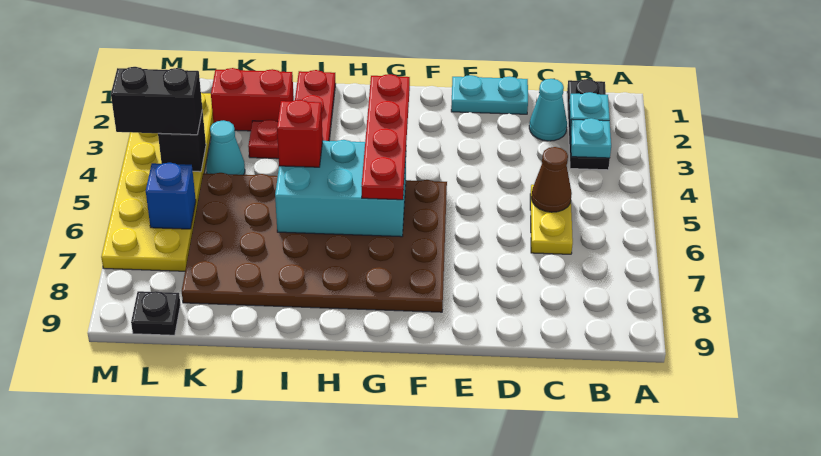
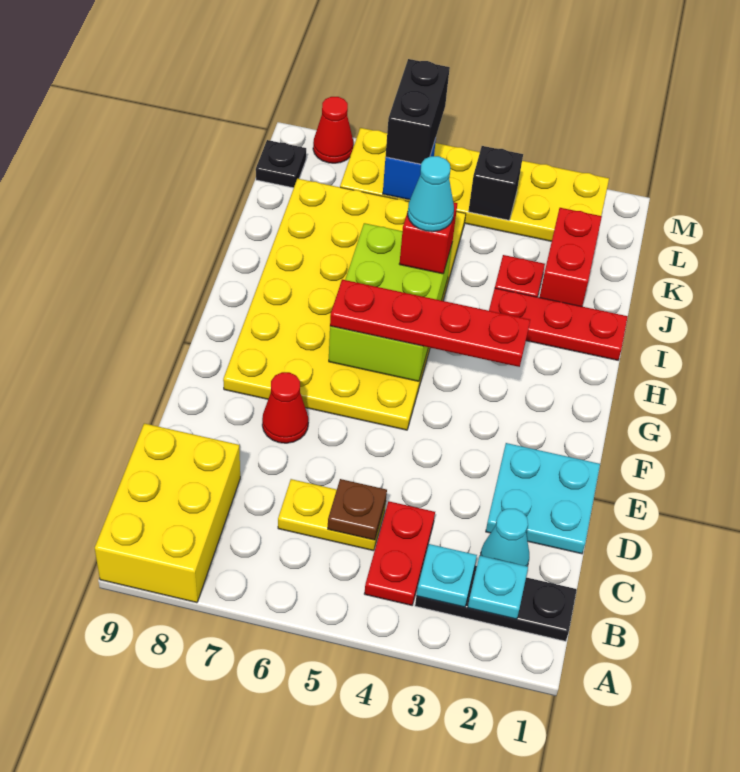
none -> yellow 2x3 brick [95,423,240,603]
none -> red 1x2 plate [364,501,435,605]
brown 1x1 cone [531,147,572,212] -> brown 1x1 plate [328,479,387,540]
cyan 1x2 plate [451,75,528,114] -> cyan 2x2 plate [486,443,600,554]
none -> red 1x1 cone [262,372,308,443]
brown 4x6 plate [182,173,447,312] -> yellow 4x6 plate [223,179,466,430]
cyan 2x3 brick [275,140,406,237] -> lime 2x3 brick [329,223,452,381]
cyan 1x1 cone [206,120,245,175] -> cyan 1x1 cone moved to [408,156,454,232]
black 1x2 brick [111,67,202,135] -> black 1x2 brick moved to [386,59,450,164]
none -> red 1x1 cone [313,97,354,163]

